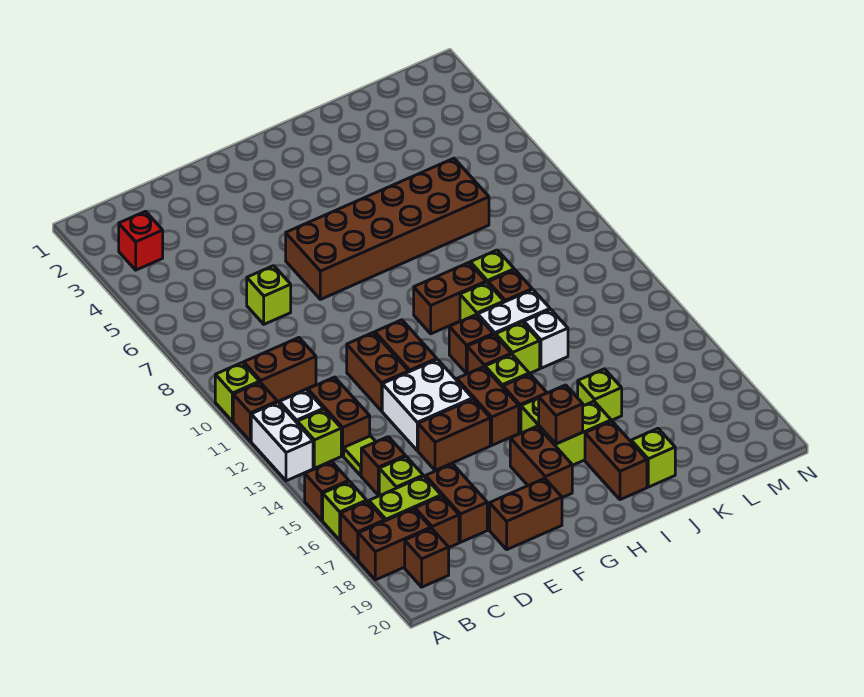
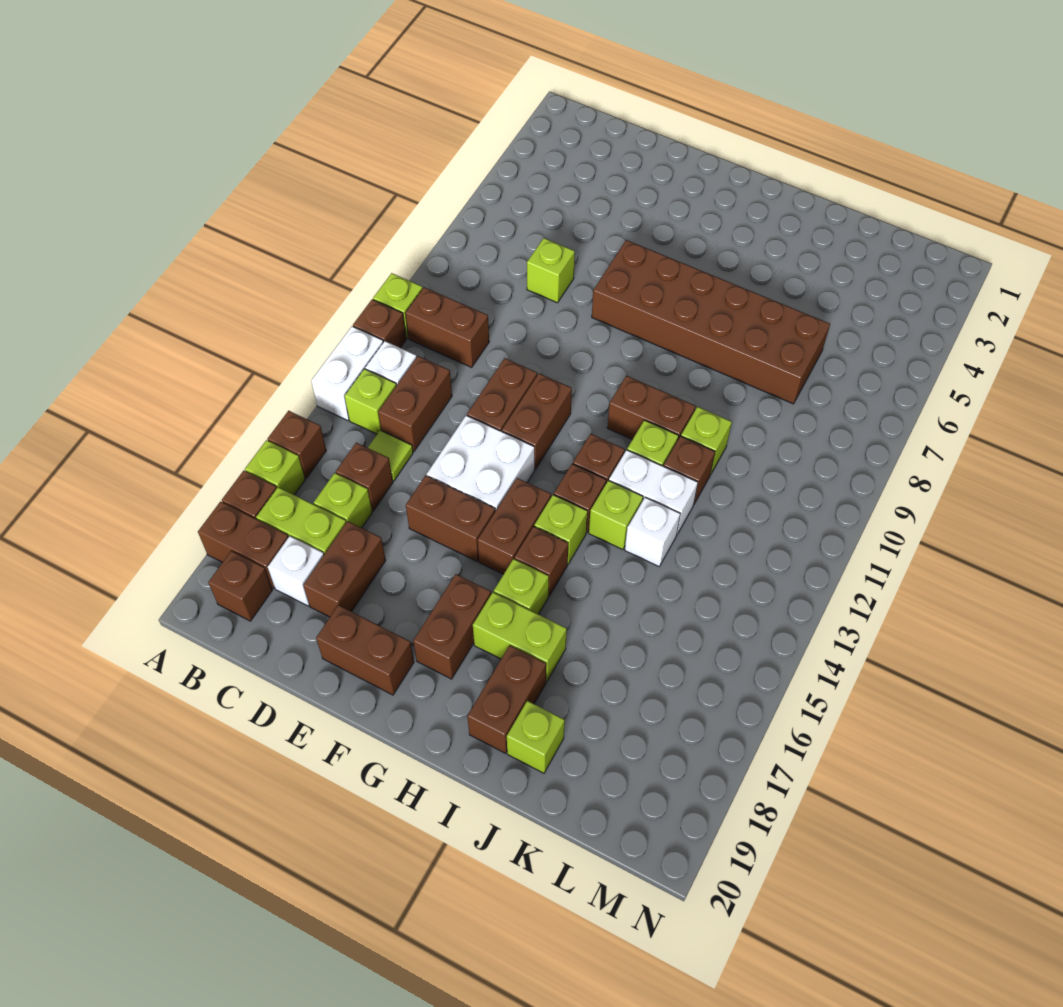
red 1x1 brick [119,211,163,270] -> none
brown 1x1 brick [415,496,459,547] -> white 1x1 brick [268,536,324,606]
brown 1x1 brick [539,385,583,444] -> none
lime 1x1 brick [578,369,622,420] -> none

